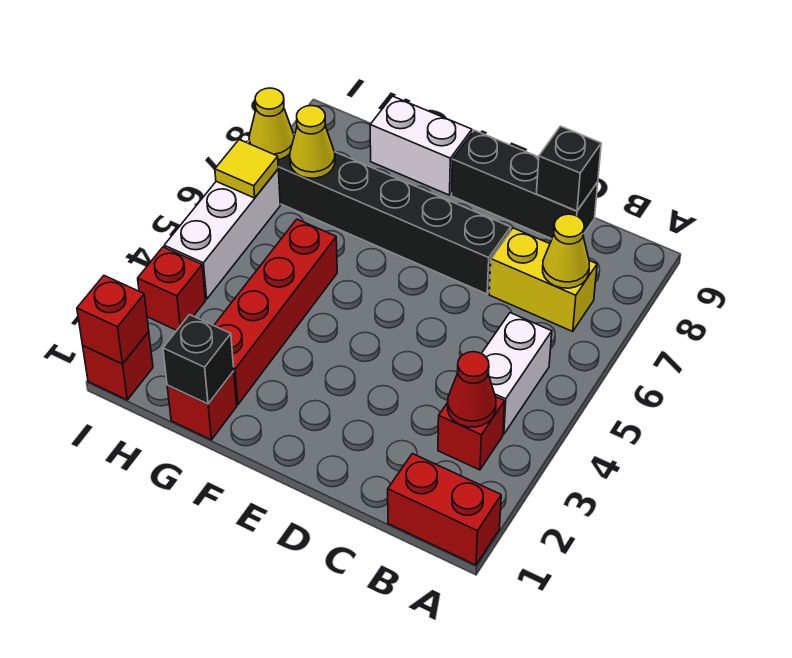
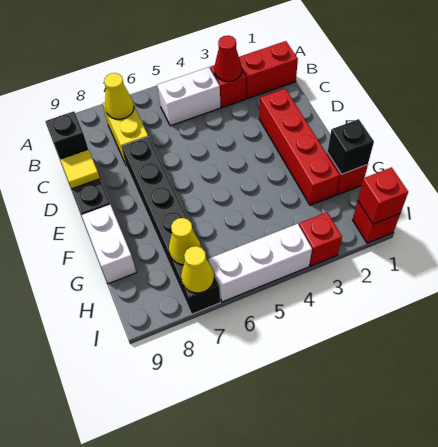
red 1x2 brick [388,454,501,565] -> red 1x2 brick turned to [239,41,298,99]
red 1x4 brick [214,219,337,405] -> red 1x4 brick turned to [259,89,340,205]
yellow 1x1 tile [215,140,278,198] -> yellow 1x1 tile moved to [60,150,100,189]

